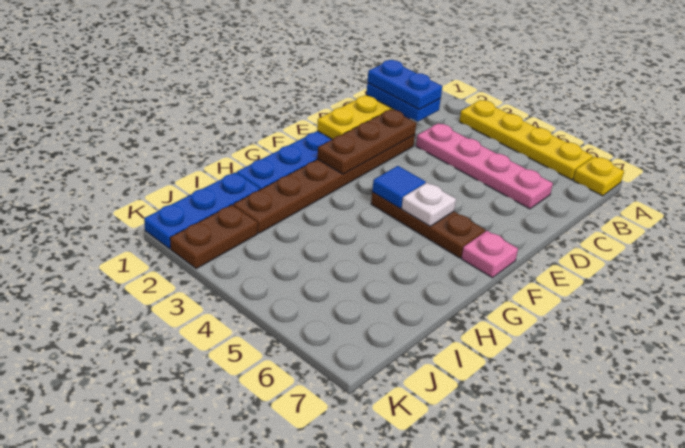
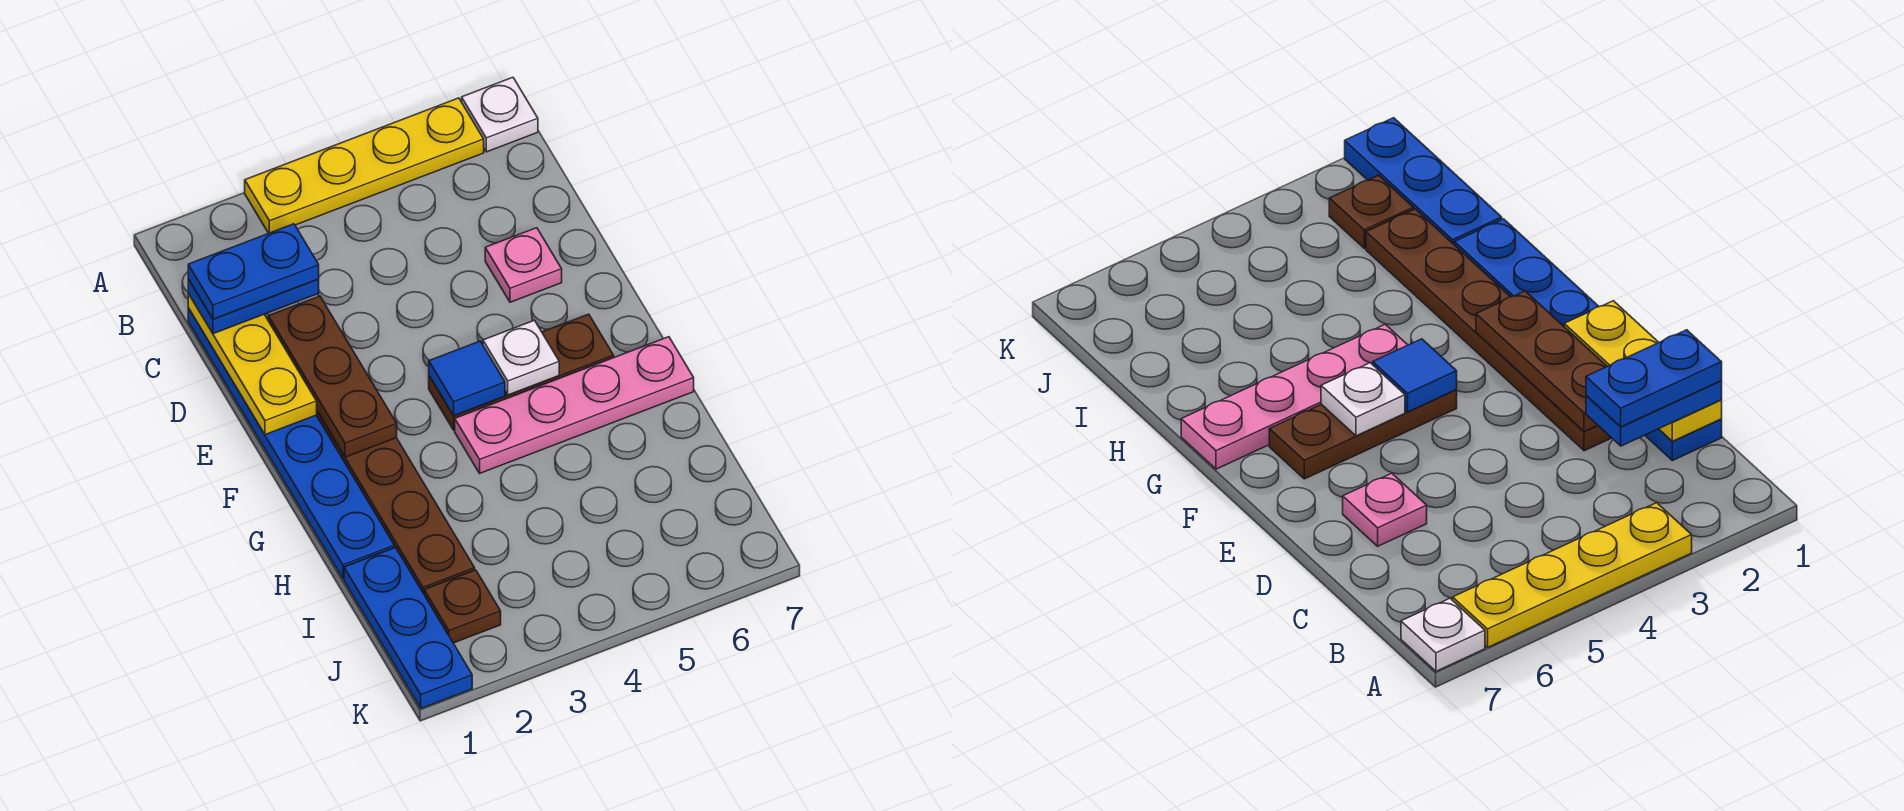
yellow 1x1 plate [573,156,624,196] -> white 1x1 plate [462,77,538,152]
pink 1x4 plate [416,123,553,209] -> pink 1x4 plate moved to [455,337,694,473]
pink 1x1 plate [461,231,518,278] -> pink 1x1 plate moved to [485,228,562,302]
brown 1x2 plate [170,205,258,268] -> brown 1x1 plate [424,570,501,643]

